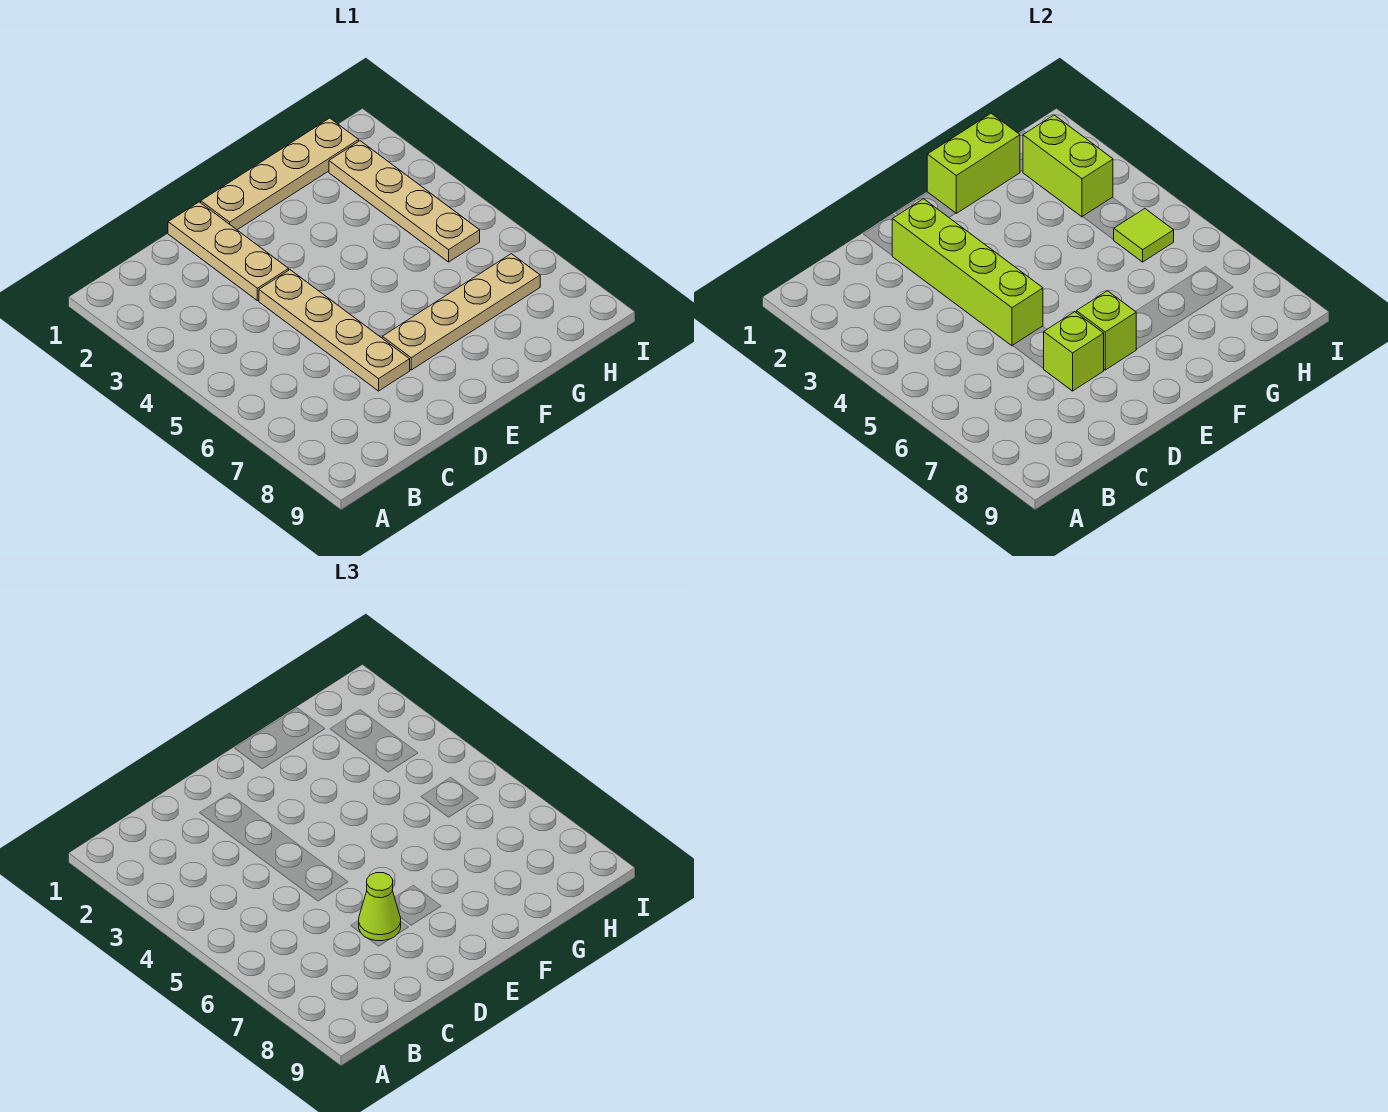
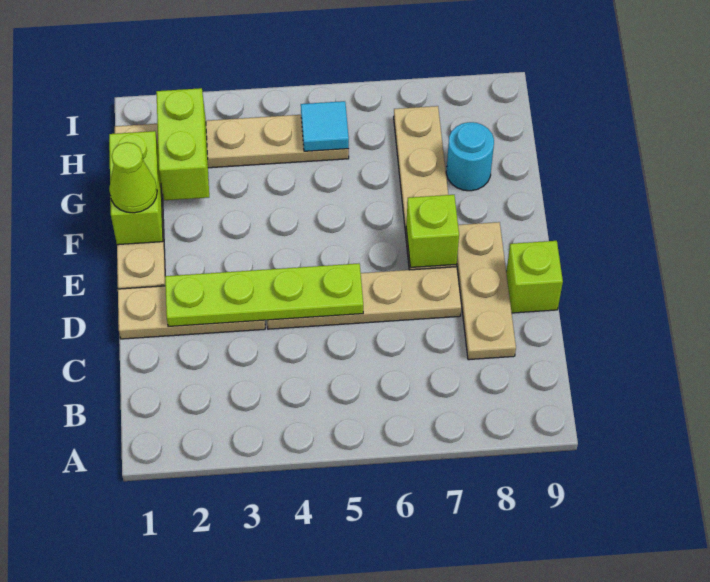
none -> tan 1x3 plate [457,222,516,360]
lime 1x4 brick [892,199,1043,346] -> lime 1x4 plate [165,263,363,327]
lime 1x1 brick [1043,312,1104,391] -> lime 1x1 brick moved to [506,241,563,313]
lime 1x1 cone [359,873,401,941] -> lime 1x1 cone moved to [109,142,157,213]
none -> cyan 1x1 round brick [446,122,494,191]
lime 1x2 brick [1023,115,1113,217] -> lime 1x2 brick turned to [156,88,209,200]
lime 1x1 tile [1113,209,1174,262] -> cyan 1x1 tile [301,101,349,151]

